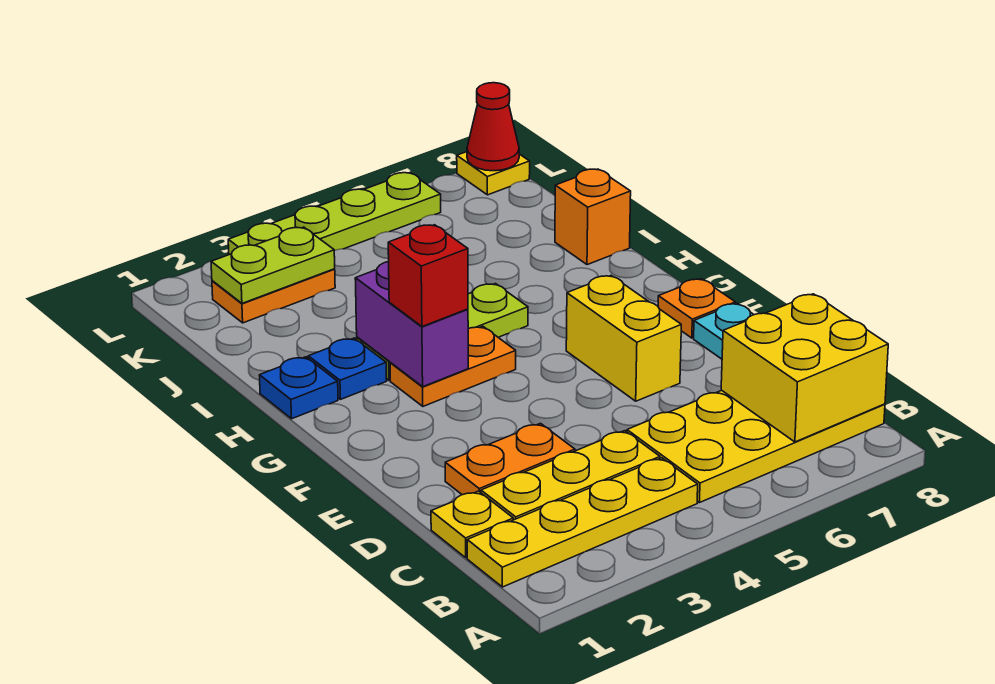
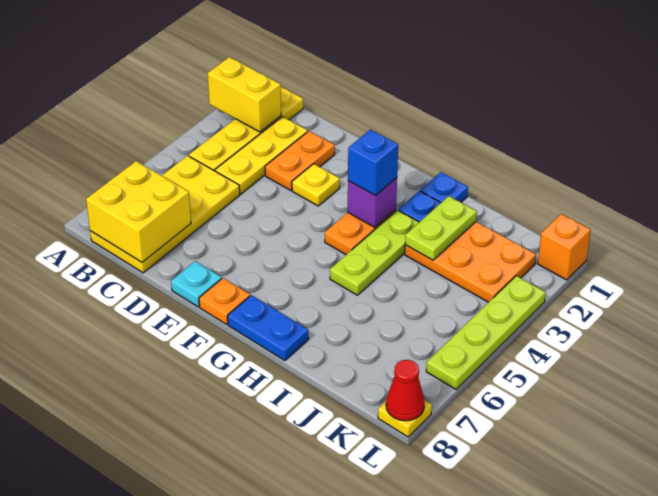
yellow 1x1 plate [431,491,513,557] -> yellow 1x1 plate moved to [292,164,340,206]
yellow 1x2 brick [566,276,681,401] -> yellow 1x2 brick moved to [208,57,281,132]
purple 1x2 brick [355,262,468,387] -> purple 1x1 brick [348,178,397,227]
red 1x1 brick [388,225,468,327] -> blue 1x1 brick [348,130,398,196]
none -> blue 1x2 plate [228,295,309,361]
orange 1x1 brick [555,169,631,265] -> orange 1x1 brick moved to [538,214,591,280]
orange 1x2 plate [212,269,335,323] -> orange 2x3 plate [405,222,536,302]
lime 1x2 plate [211,227,335,303] -> lime 1x2 plate moved to [405,196,477,260]

